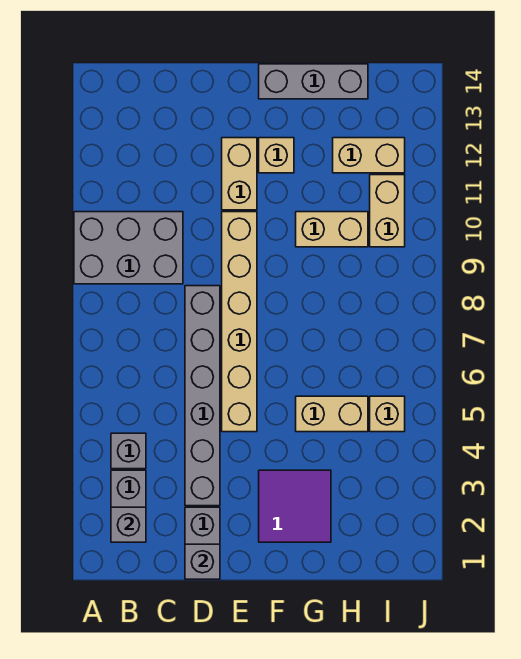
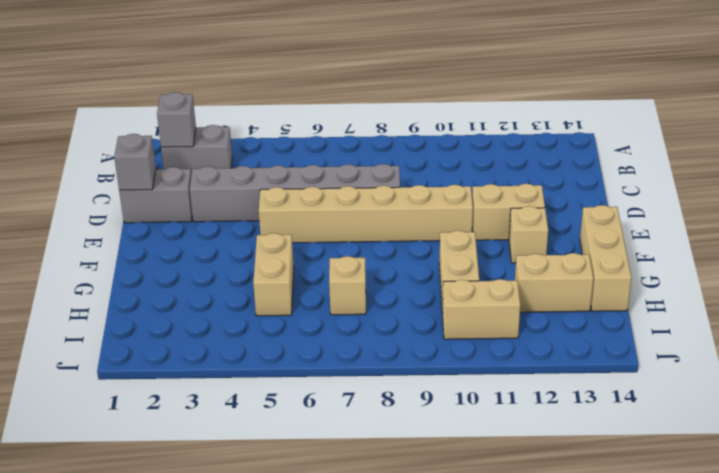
grey 2x3 brick [74,212,183,284] -> none
grey 1x1 brick [111,433,146,469] -> none
purple 2x2 tile [259,470,331,542] -> none
grey 1x3 brick [259,64,368,99] -> tan 1x3 brick [580,205,631,311]
tan 1x2 brick [333,138,405,173] -> tan 1x2 brick turned to [515,253,593,312]
tan 1x1 brick [370,396,405,432] -> tan 1x1 brick moved to [329,256,366,315]

